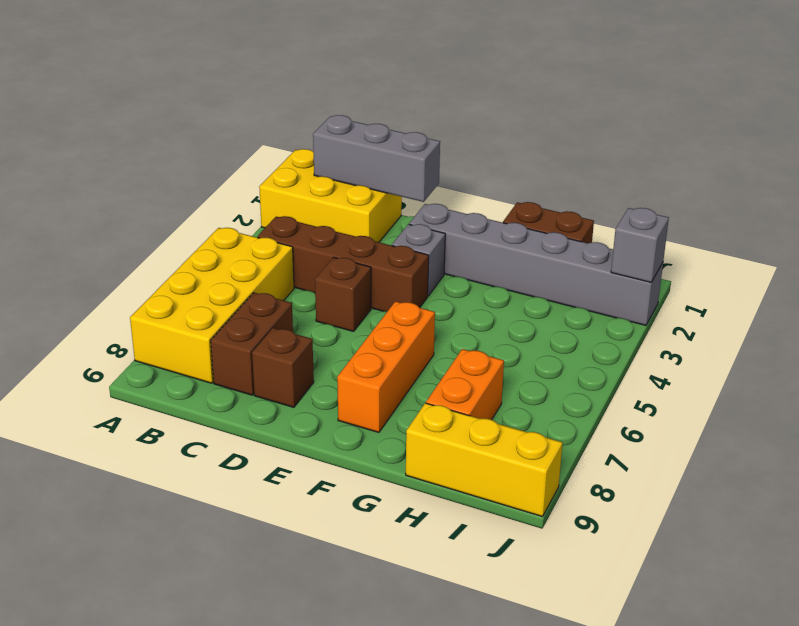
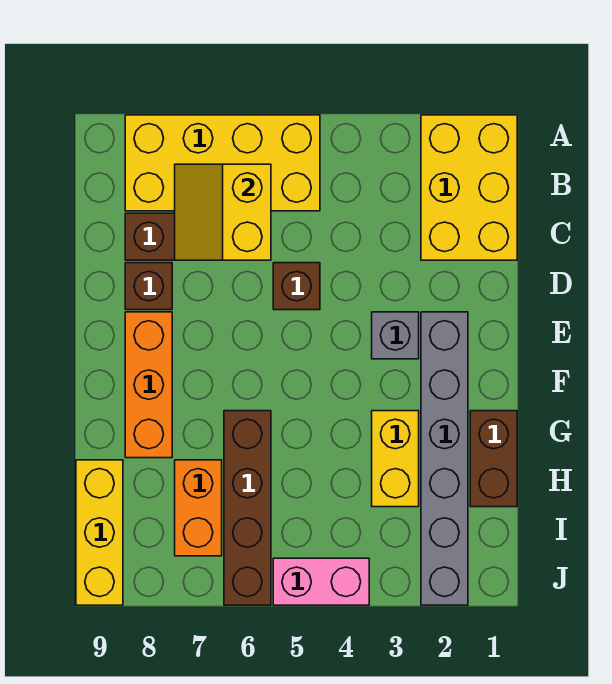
grey 1x3 brick [313,115,440,202] -> none
brown 1x4 brick [257,216,429,311] -> brown 1x4 brick moved to [224,411,271,605]
none -> yellow 2x2 slope [175,164,271,260]
orange 1x3 brick [337,301,435,432] -> orange 1x3 brick turned to [125,312,172,458]
none -> yellow 1x2 brick [372,411,419,507]
orange 1x2 brick [426,349,504,420] -> orange 1x2 brick turned to [175,460,222,556]
grey 1x1 brick [611,208,669,282] -> none
none -> pink 1x2 brick [273,558,369,605]

